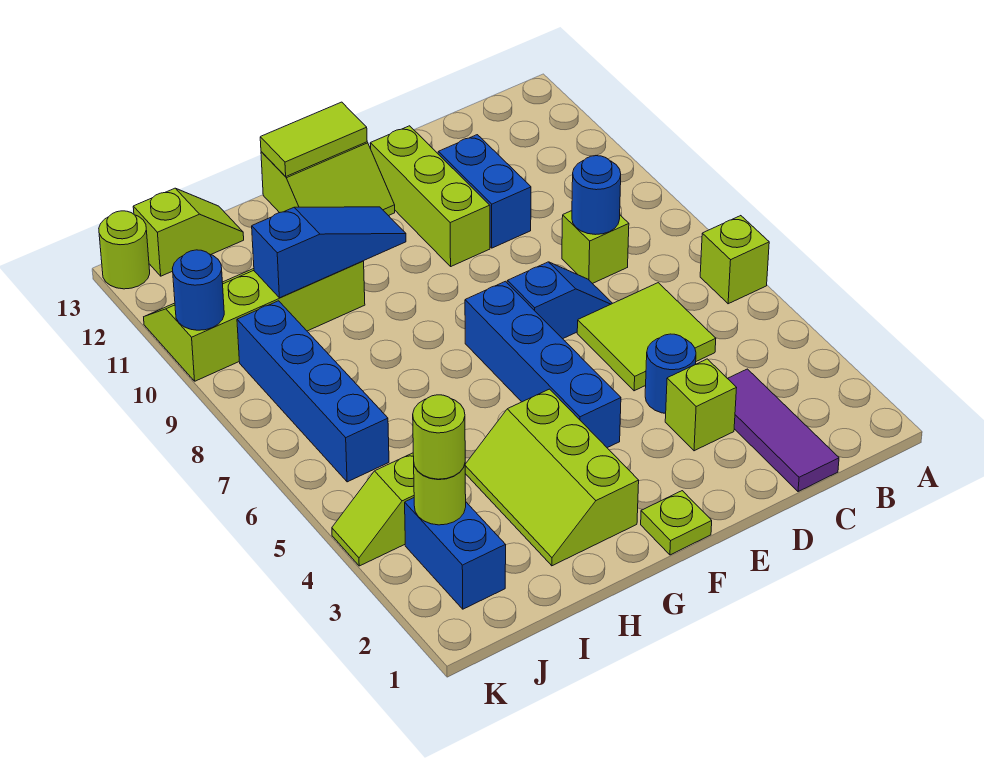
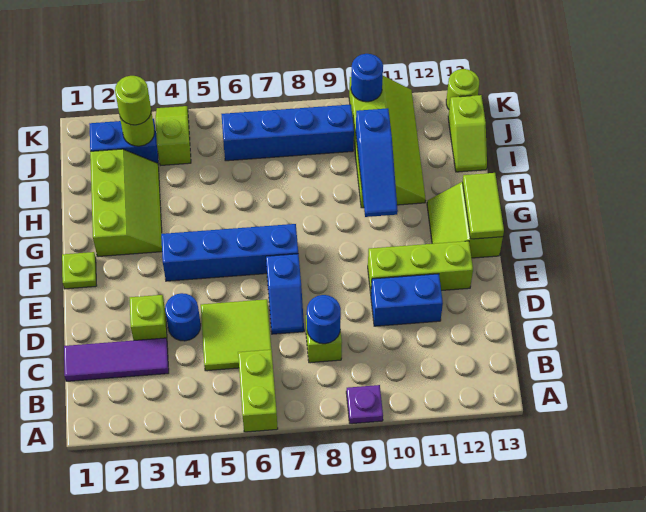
lime 1x1 brick [700,216,769,304] -> lime 1x2 brick [238,350,278,432]
none -> purple 1x1 plate [346,385,383,424]
lime 2x3 slope [465,389,639,566] -> lime 2x3 slope turned to [90,149,162,257]

